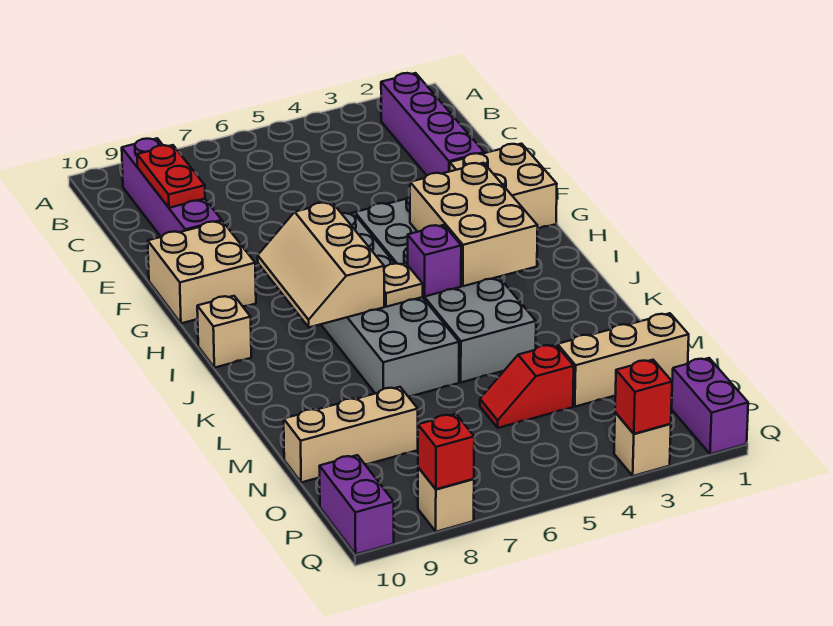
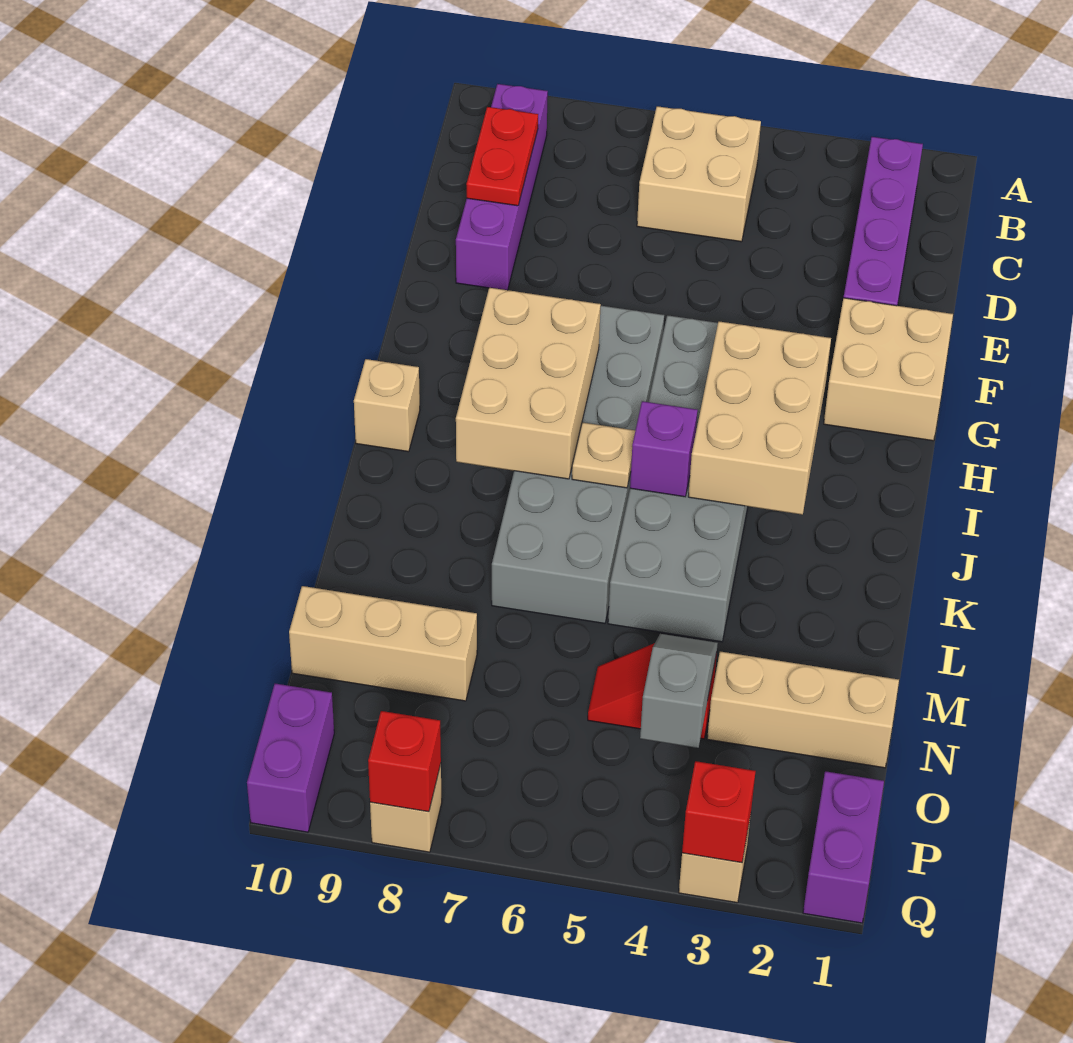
tan 2x2 brick [148,221,256,323] -> tan 2x2 brick moved to [637,106,761,242]
tan 2x3 slope [258,202,384,327] -> tan 2x3 brick [456,288,601,479]
none -> grey 1x2 slope [640,634,718,748]

